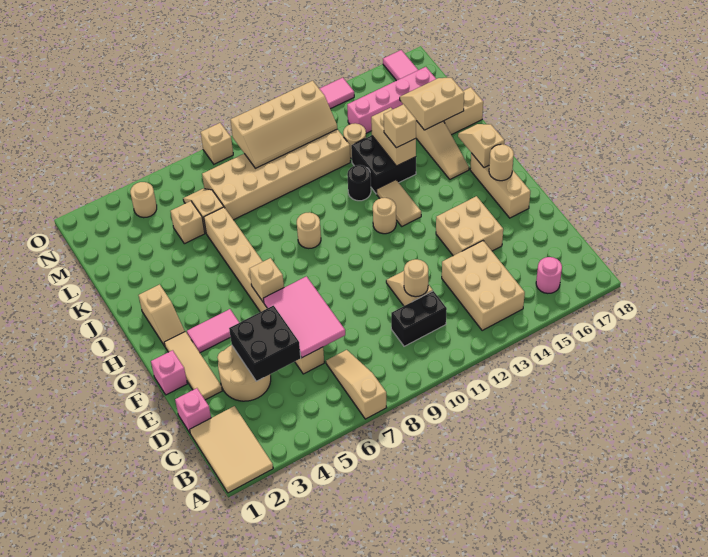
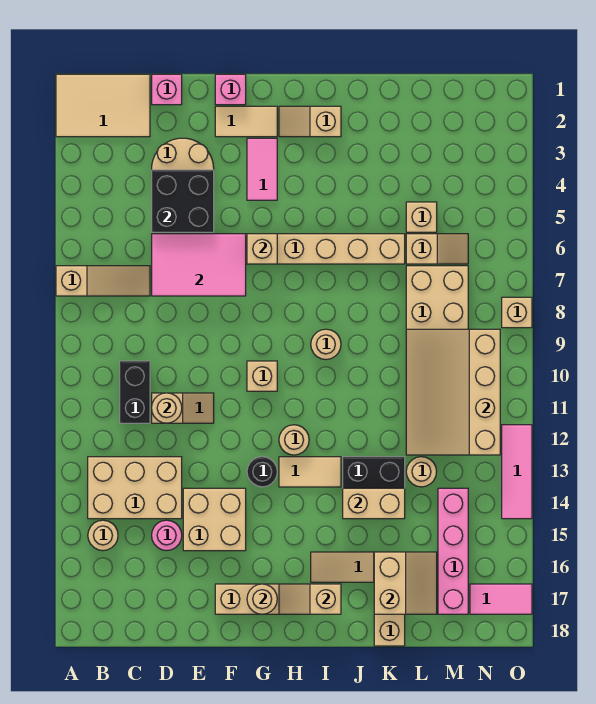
pink 1x1 round brick [536,257,562,293] -> pink 1x1 round brick moved to [152,520,182,551]
tan 1x3 tile [164,332,222,400] -> tan 1x2 tile [215,106,277,137]
tan 1x2 slope [458,124,504,168] -> tan 1x2 slope turned to [279,584,341,614]
black 1x1 round brick [347,165,371,201] -> black 1x1 round brick moved to [247,457,277,487]
tan 1x1 brick [384,104,416,148] -> tan 1x1 brick moved to [247,361,277,391]
tan 2x4 slope [230,81,337,168] -> tan 3x4 slope [406,329,500,455]
tan 1x1 round brick [130,182,157,218] -> tan 1x1 round brick moved to [88,520,118,551]

